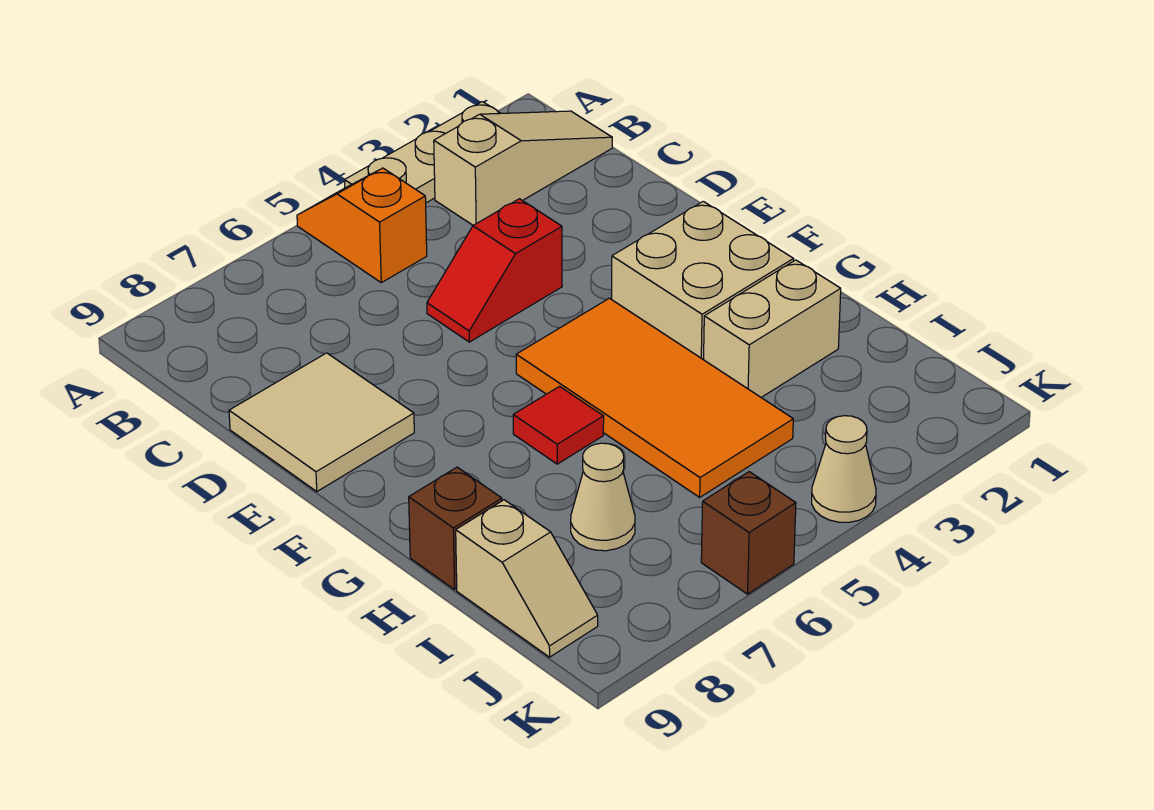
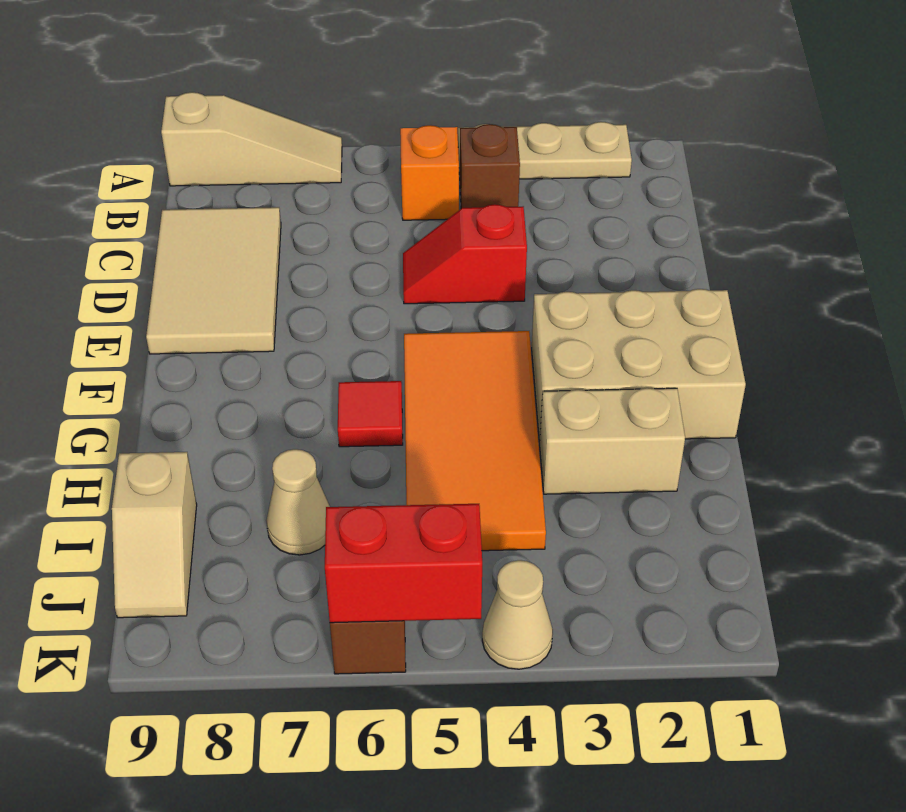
tan 1x3 slope [434,111,612,225] -> tan 1x3 slope moved to [161,92,342,186]
tan 2x2 tile [229,353,414,491] -> tan 2x3 tile [146,207,281,354]
tan 2x2 brick [612,201,794,360] -> tan 2x3 brick [532,289,746,442]
brown 1x1 brick [409,467,502,590] -> brown 1x1 brick moved to [460,124,520,209]
none -> red 1x2 brick [325,504,482,623]

